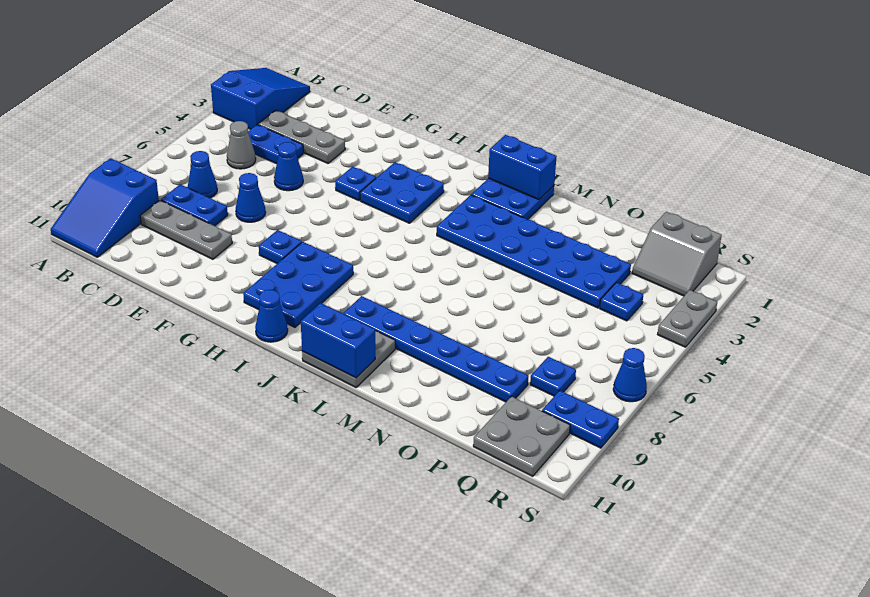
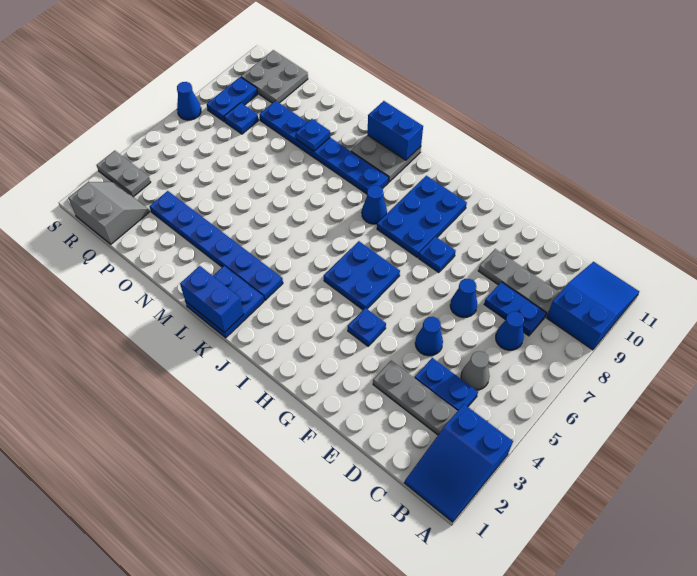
blue 2x2 plate [360,162,444,223] -> blue 2x2 plate moved to [324,241,400,310]
blue 1x1 cone [255,290,288,342] -> blue 1x1 cone moved to [362,185,387,224]
blue 2x6 plate [437,195,631,308] -> blue 1x6 plate [150,191,283,300]
blue 1x1 plate [600,283,643,321] -> blue 1x1 plate moved to [296,119,330,151]
blue 1x2 plate [542,391,619,448] -> blue 1x2 plate turned to [207,77,258,122]
grey 1x2 plate [658,290,717,347] -> grey 1x2 plate turned to [97,151,151,197]

